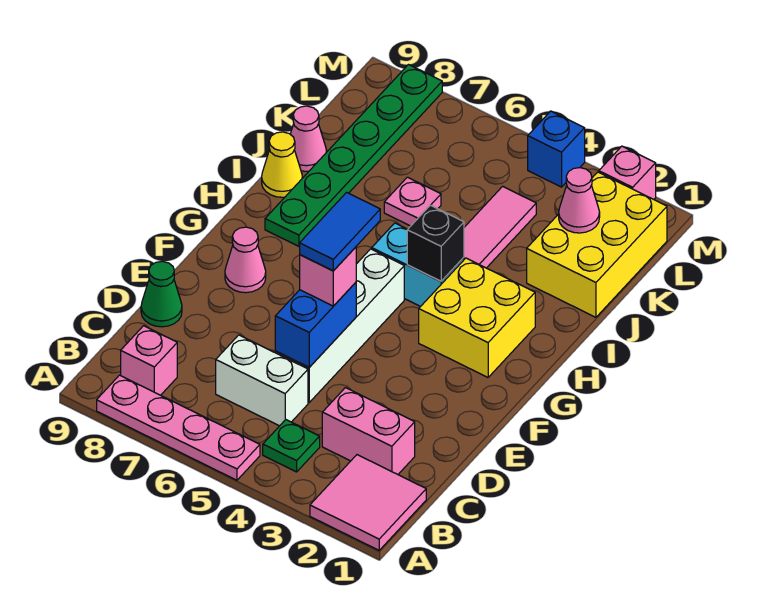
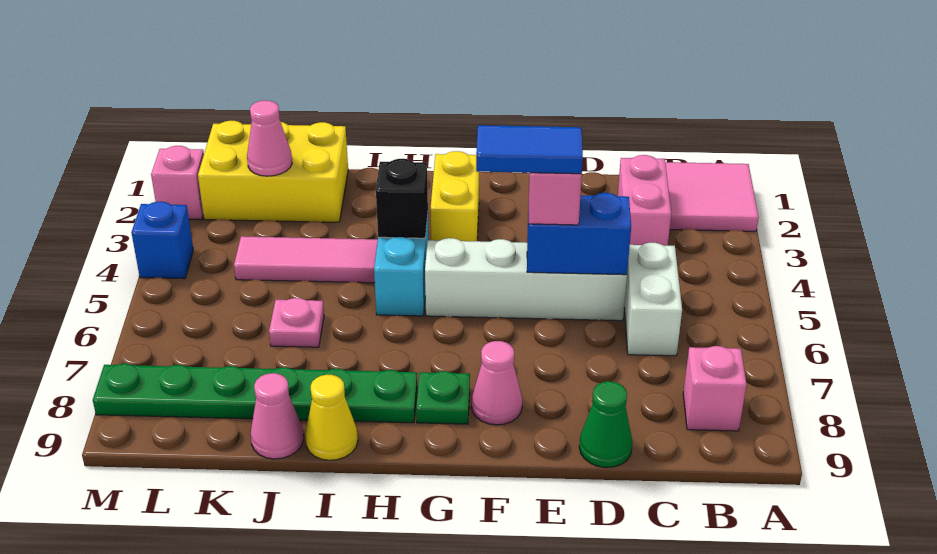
pink 1x4 plate [97,375,260,480] -> none
green 1x1 plate [263,420,320,472] -> green 1x1 plate moved to [416,371,470,424]
yellow 2x2 brick [419,258,535,377] -> yellow 1x2 brick [430,151,479,241]

